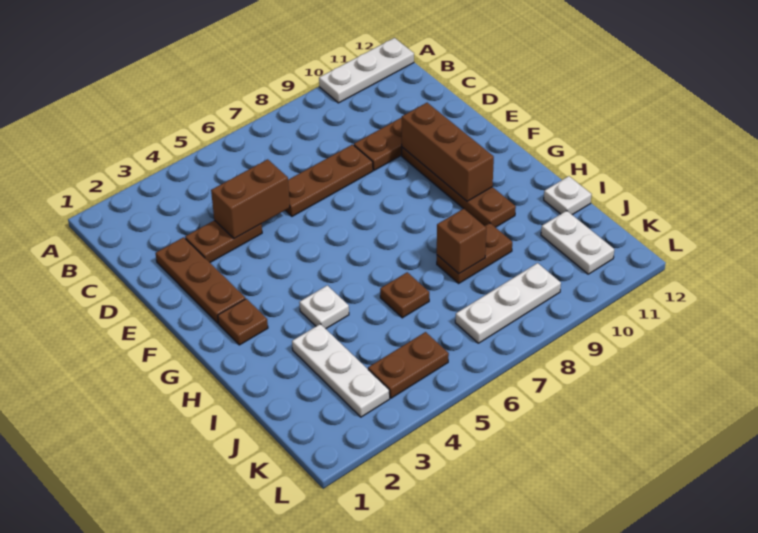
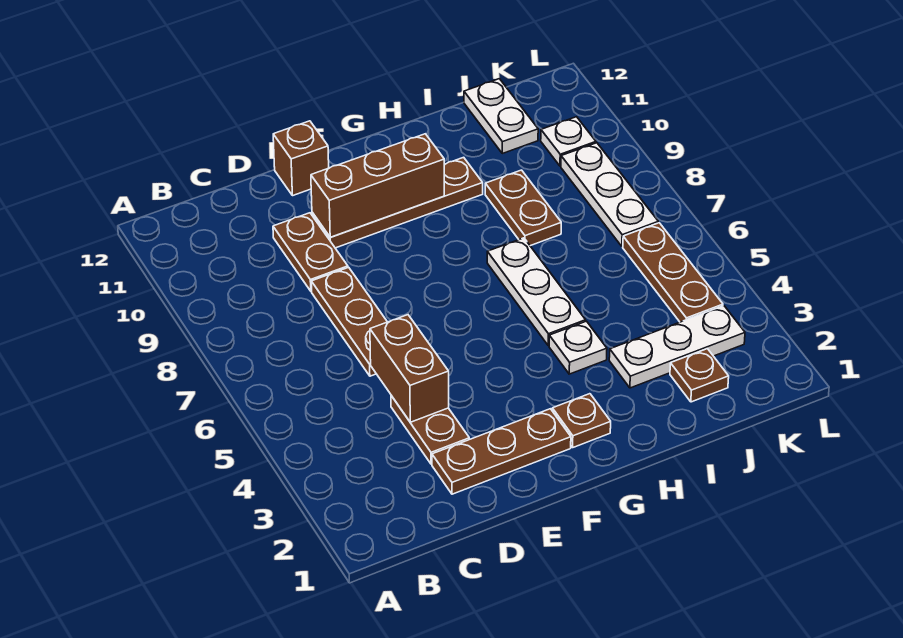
white 1x3 plate [319,38,414,103] -> white 1x3 plate moved to [487,238,586,346]
brown 1x1 plate [380,272,429,318] -> brown 1x1 plate moved to [670,349,729,402]
brown 1x1 brick [437,209,486,274] -> brown 1x1 brick moved to [273,121,329,196]
white 1x1 plate [544,176,592,215] -> white 1x1 plate moved to [541,117,596,166]
white 1x2 plate [541,211,614,274] -> white 1x2 plate turned to [464,79,538,153]
brown 1x2 plate [368,332,449,398] -> brown 1x3 plate [623,223,723,322]

